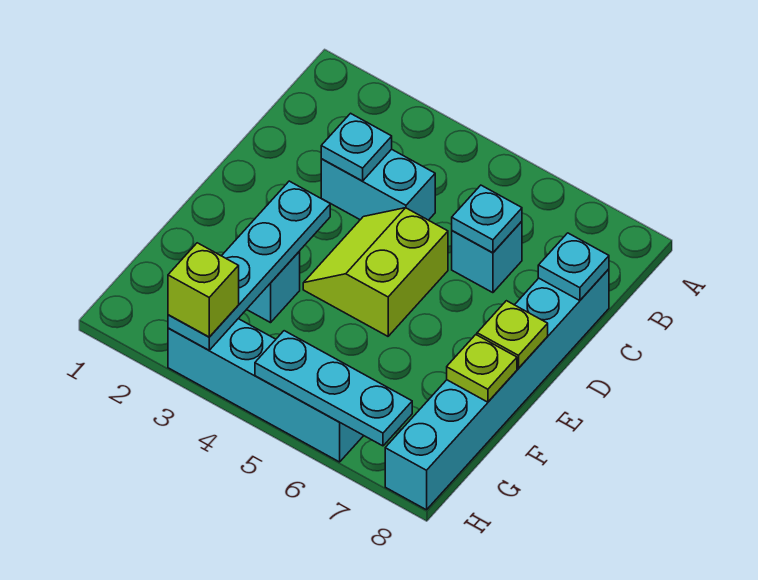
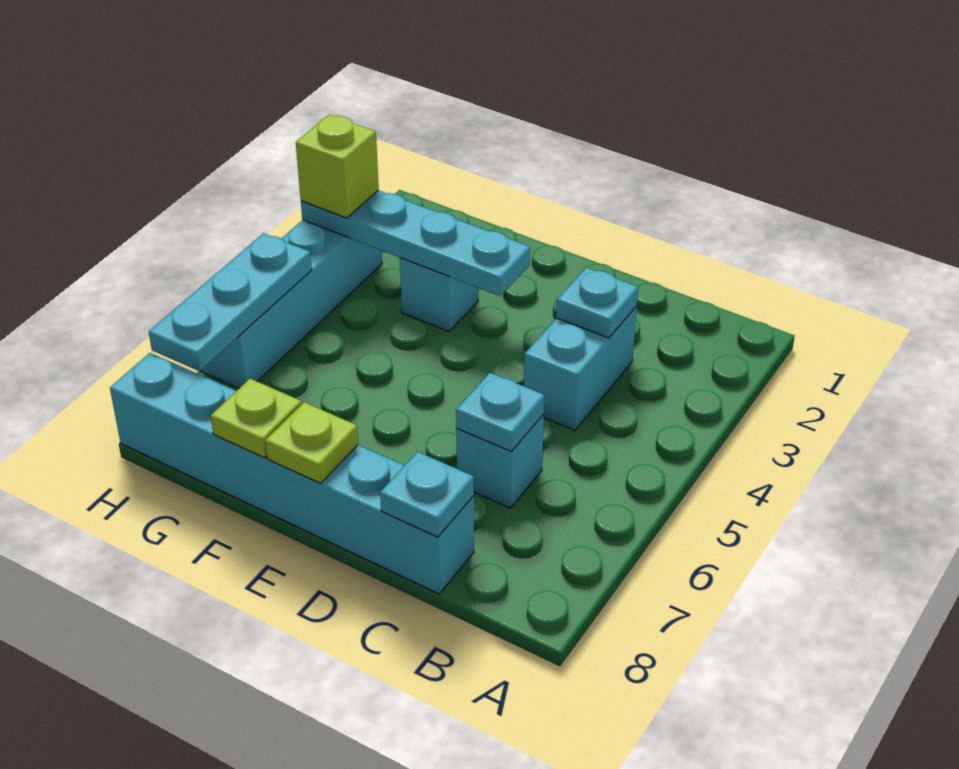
lime 2x2 slope [303,208,448,336] -> none

